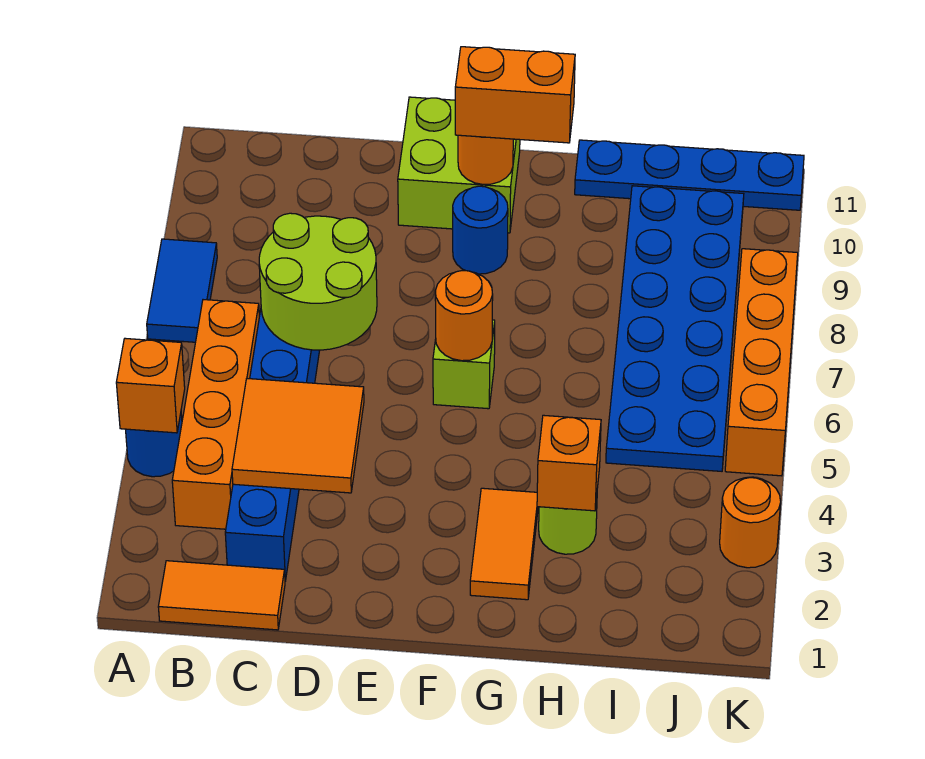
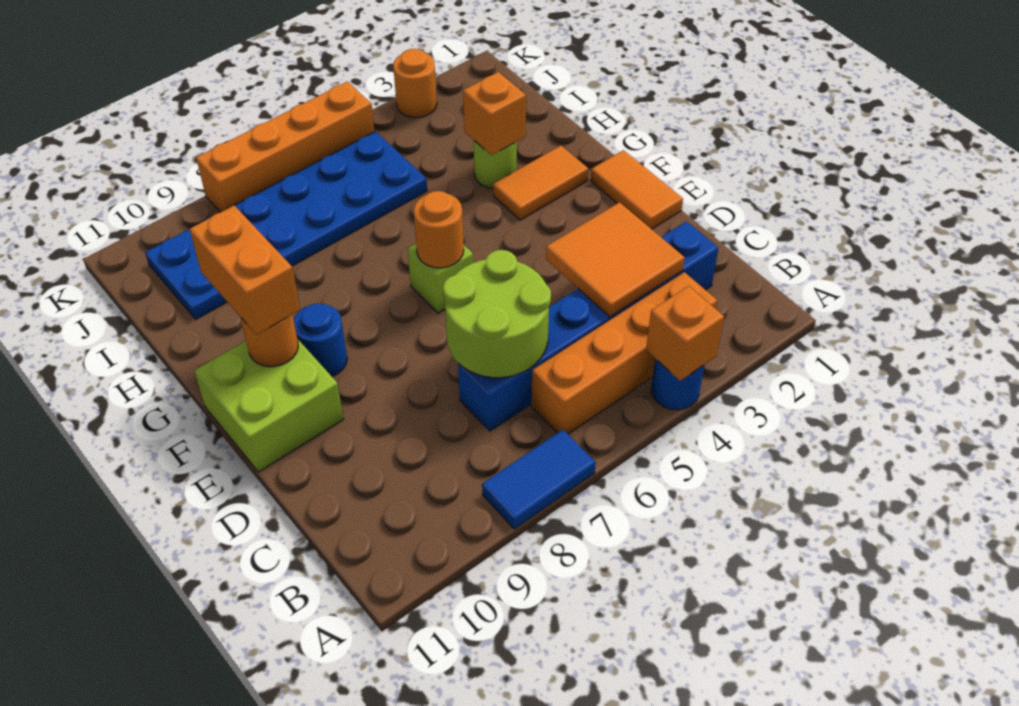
orange 1x2 tile [158,561,285,630] -> orange 1x2 tile moved to [591,150,683,229]
blue 1x4 plate [575,140,804,210] -> none

